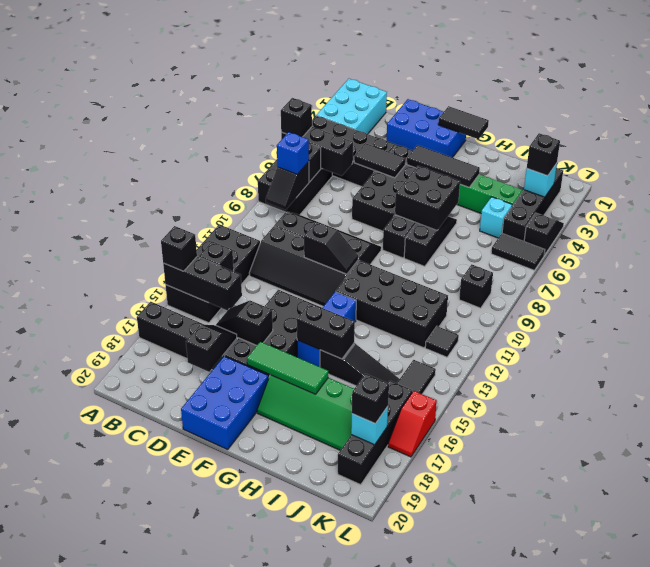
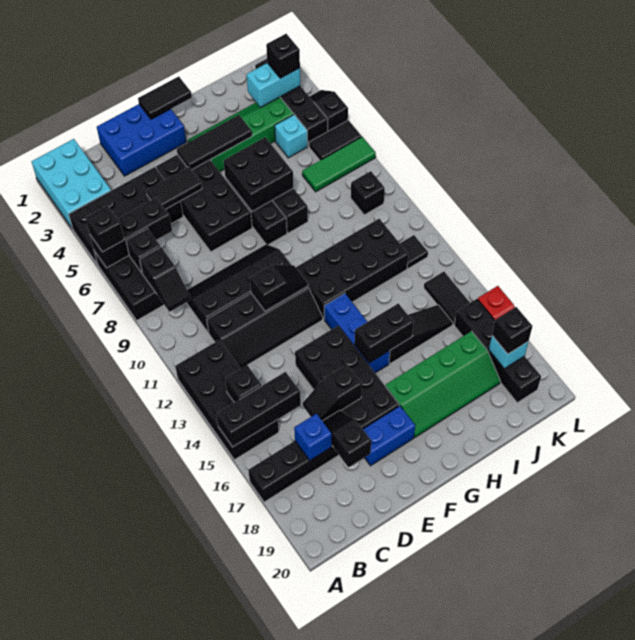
black 1x1 brick [161,226,197,271] -> none
blue 1x1 brick [277,132,309,174] -> blue 1x1 brick moved to [294,414,332,460]
blue 2x3 brick [181,356,269,450] -> blue 1x2 brick [363,406,415,466]
green 1x3 tile [247,342,328,394] -> green 1x3 tile moved to [302,137,376,192]
cyan 1x1 brick [524,163,557,197] -> cyan 1x2 brick [247,63,300,107]

